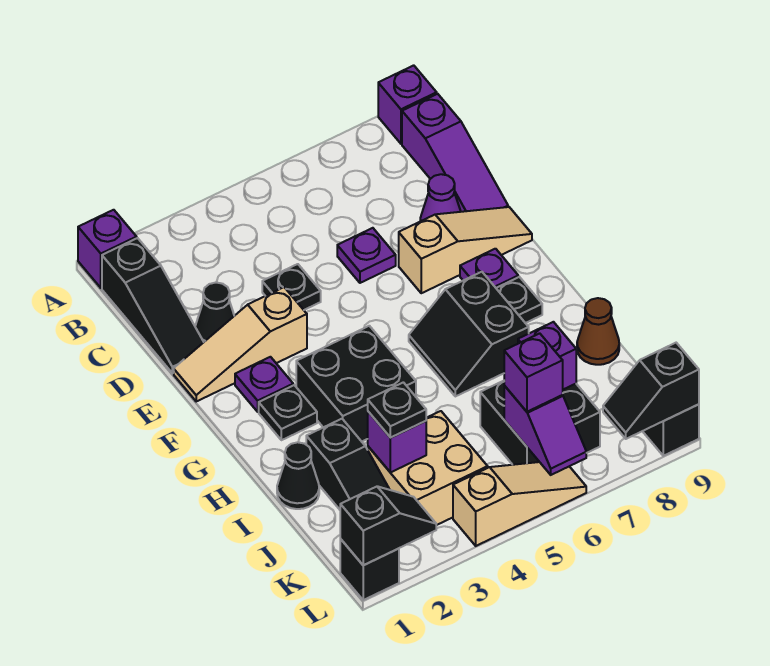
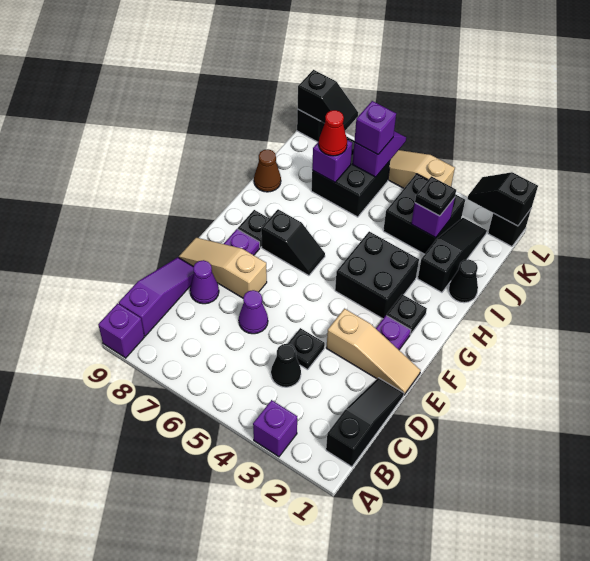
purple 1x1 brick [78,210,137,288] -> purple 1x1 brick moved to [253,400,297,457]
black 1x1 cone [195,283,234,342] -> black 1x1 cone moved to [271,344,301,387]
purple 1x1 plate [337,228,396,283] -> purple 1x1 cone [239,290,268,334]
black 2x2 slope [409,272,529,396] -> black 1x2 slope [261,209,325,276]
tan 2x2 brick [368,411,488,525] -> black 2x2 brick [383,174,465,254]
none -> red 1x1 cone [319,110,347,156]

